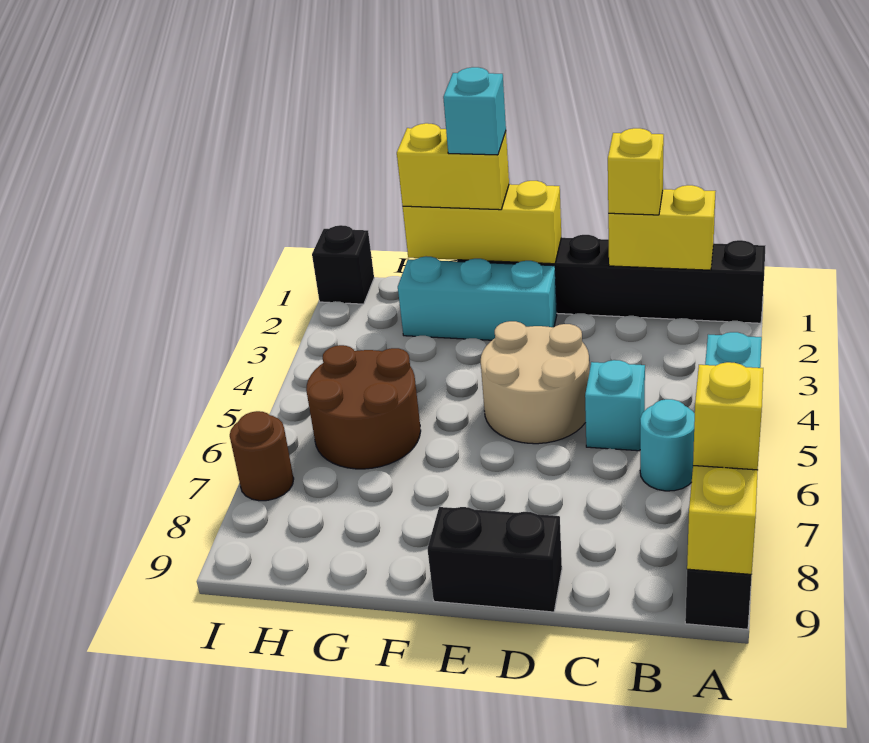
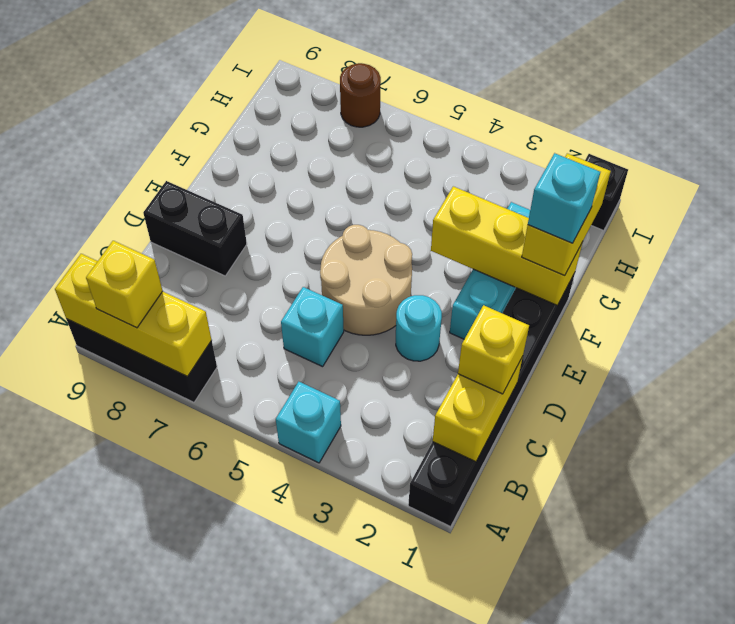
cyan 1x1 round brick [640,399,695,491] -> cyan 1x1 round brick moved to [396,295,442,361]
black 1x2 brick [428,507,562,612] -> black 1x2 brick turned to [143,181,247,276]
yellow 1x3 brick [403,181,561,264] -> yellow 1x3 brick turned to [431,186,583,305]
brown 2x2 round brick [306,345,421,469] -> none

